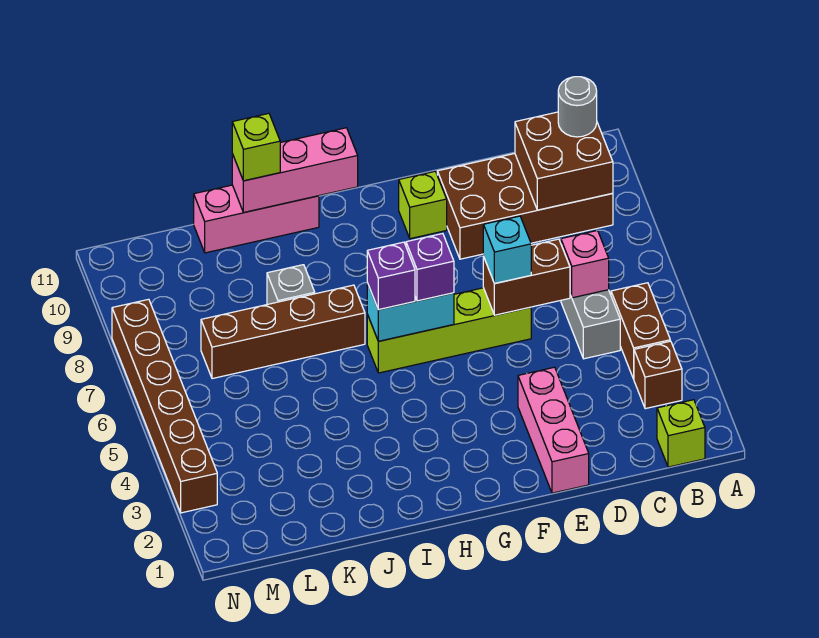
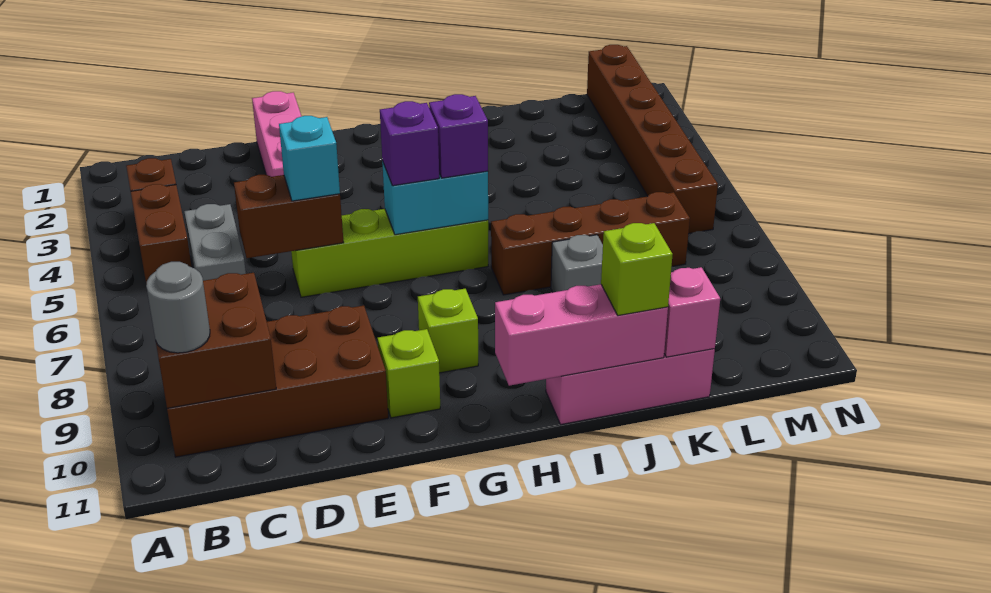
lime 1x1 brick [657,400,705,467] -> lime 1x1 brick moved to [418,289,478,373]
pink 1x1 brick [561,230,609,298] -> pink 1x1 brick moved to [664,267,720,357]
brown 1x6 brick [112,299,217,513] -> brown 1x6 brick moved to [587,45,718,234]

